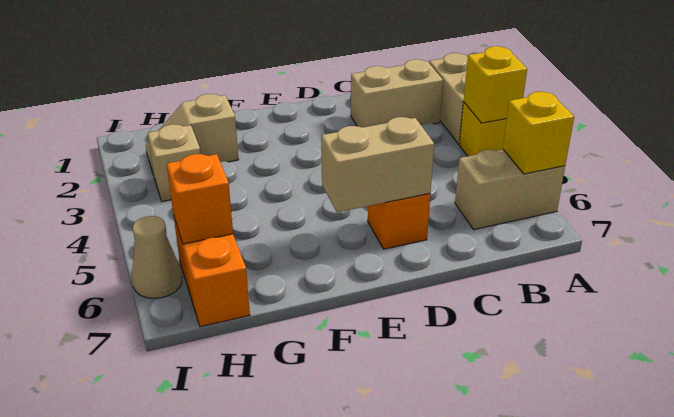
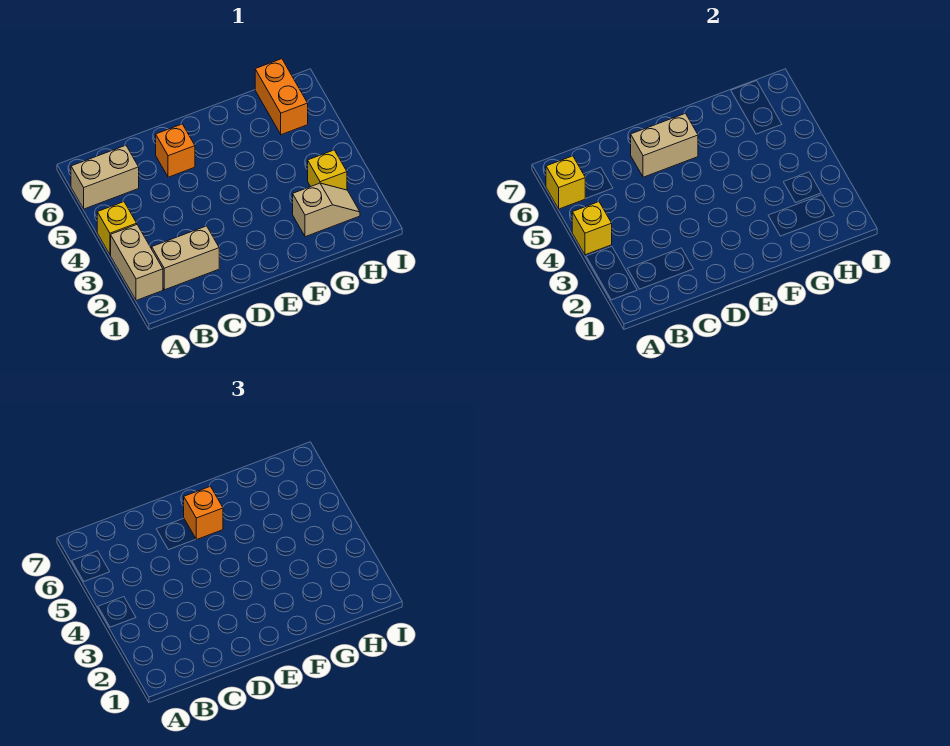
tan 1x1 brick [148,124,201,201] -> yellow 1x1 brick [308,150,347,190]
orange 1x1 brick [167,154,233,244] -> orange 1x1 brick moved to [184,486,223,540]
tan 1x1 cone [132,216,182,299] -> none

